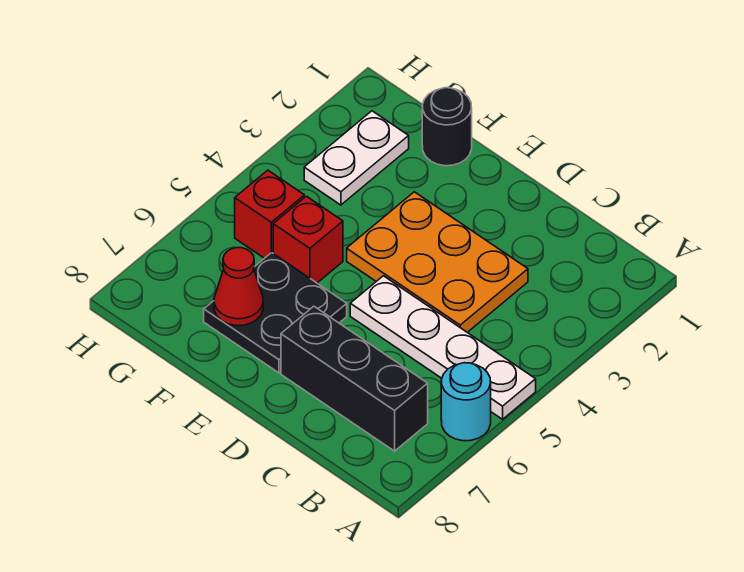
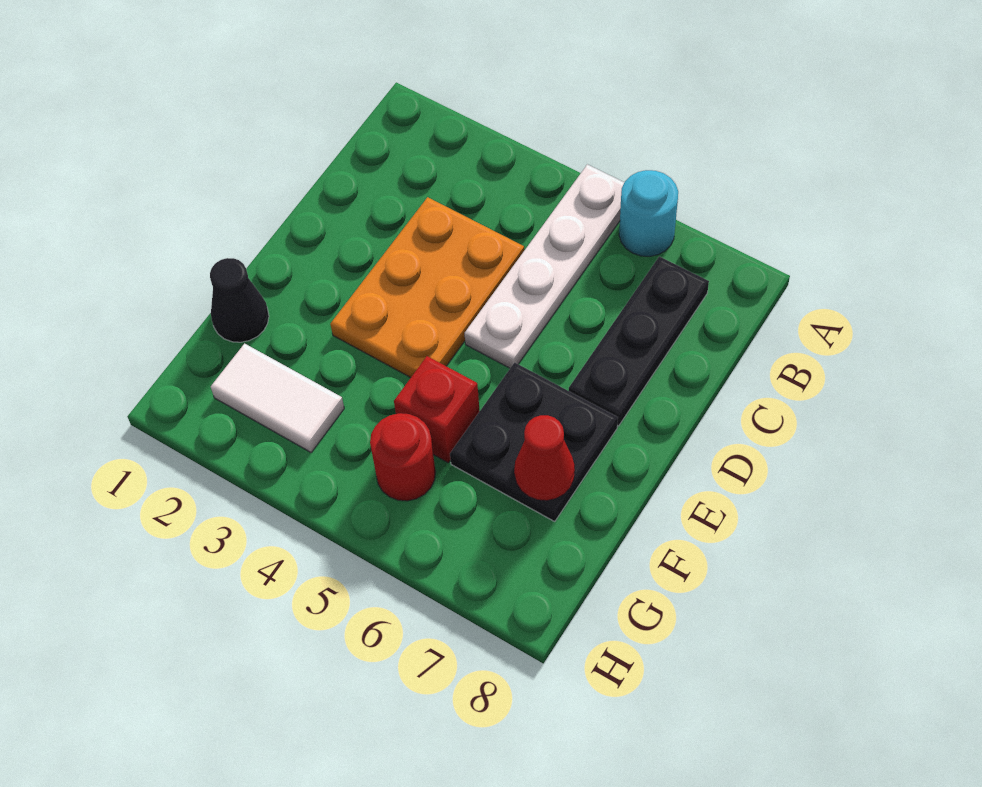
black 1x3 brick [281,306,428,451] -> black 1x3 plate [569,256,709,426]
black 1x1 round brick [422,88,472,166] -> black 1x1 cone [210,258,269,342]
white 1x2 plate [304,111,409,205] -> white 1x2 tile [211,344,344,452]
red 1x1 brick [235,170,304,258] -> red 1x1 round brick [370,413,435,501]

